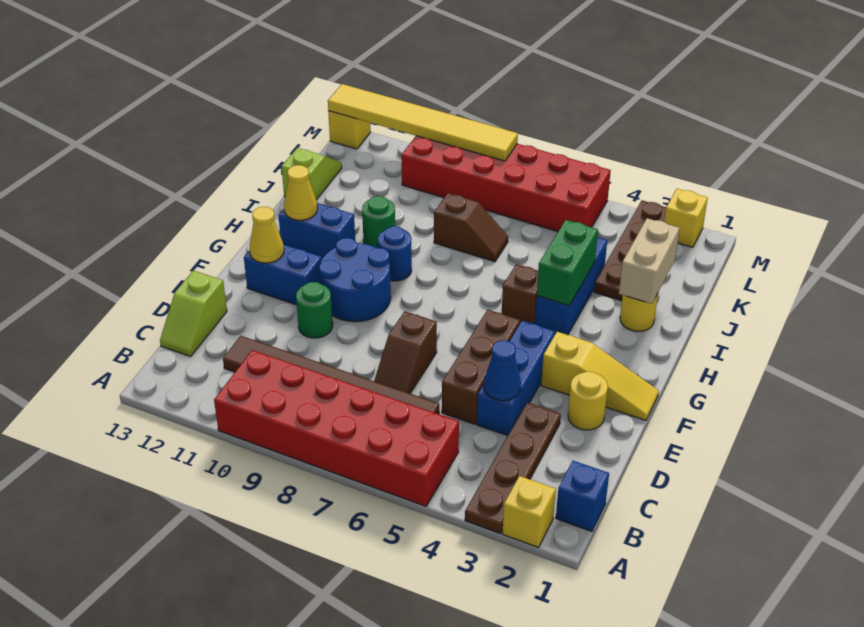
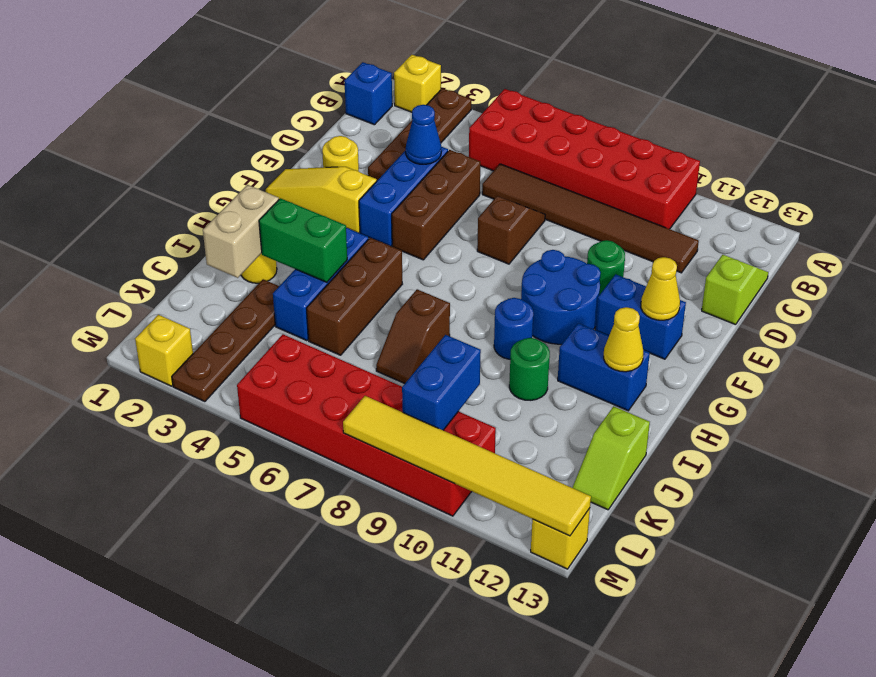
green 1x2 brick [537,220,598,306] -> green 1x2 brick turned to [259,198,347,282]
brown 1x1 brick [502,264,538,324] -> brown 1x3 brick [306,238,402,355]
brown 1x2 slope [434,193,508,262] -> brown 1x2 slope turned to [376,289,450,384]
none -> blue 1x2 brick [402,335,481,430]

